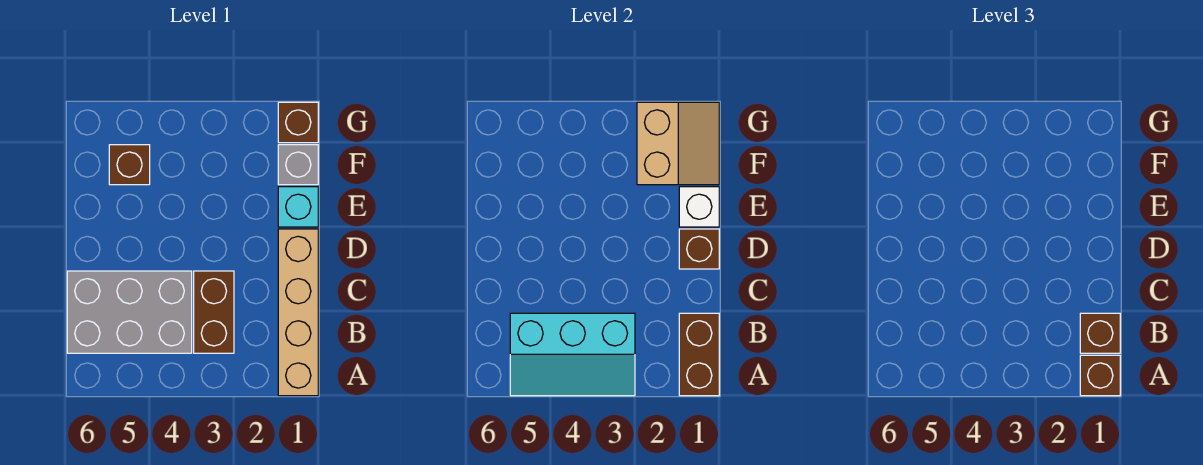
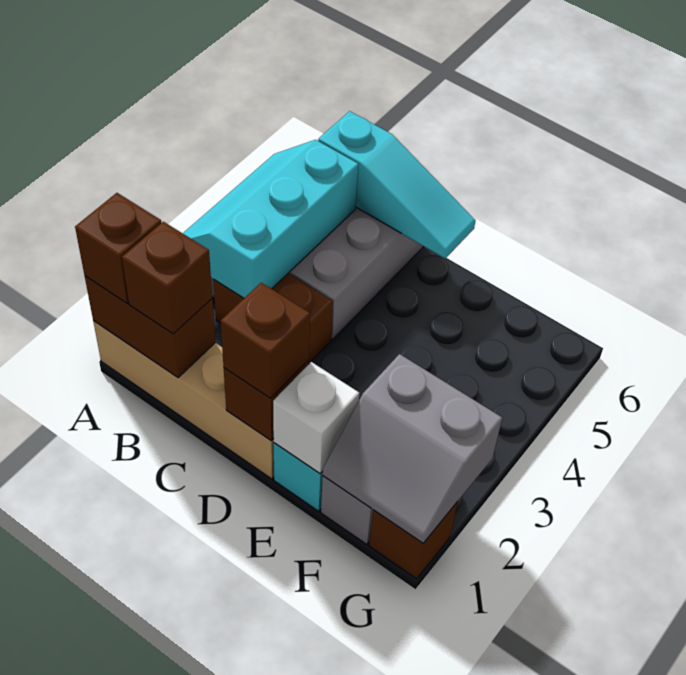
none -> cyan 1x3 slope [318,111,476,258]
tan 2x2 slope [637,102,719,185] -> grey 2x2 slope [322,354,502,543]
brown 1x1 brick [109,145,150,185] -> brown 1x1 brick moved to [221,283,310,398]

